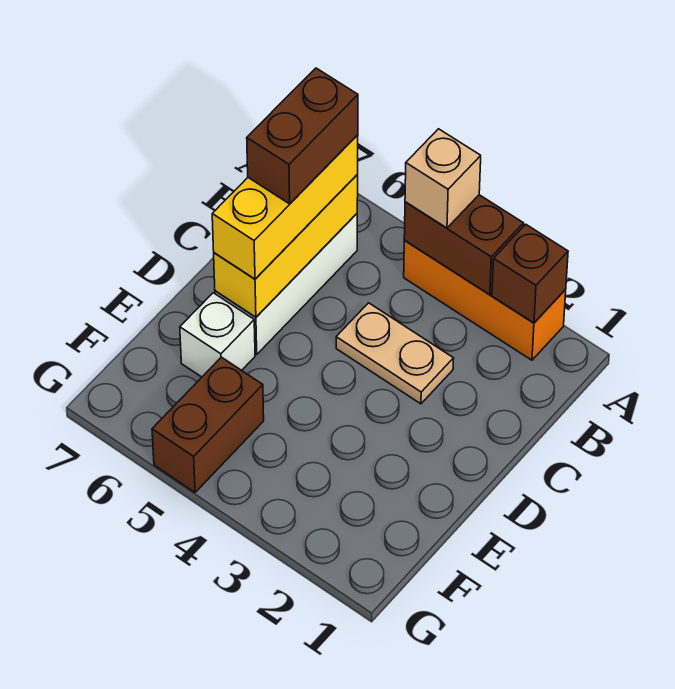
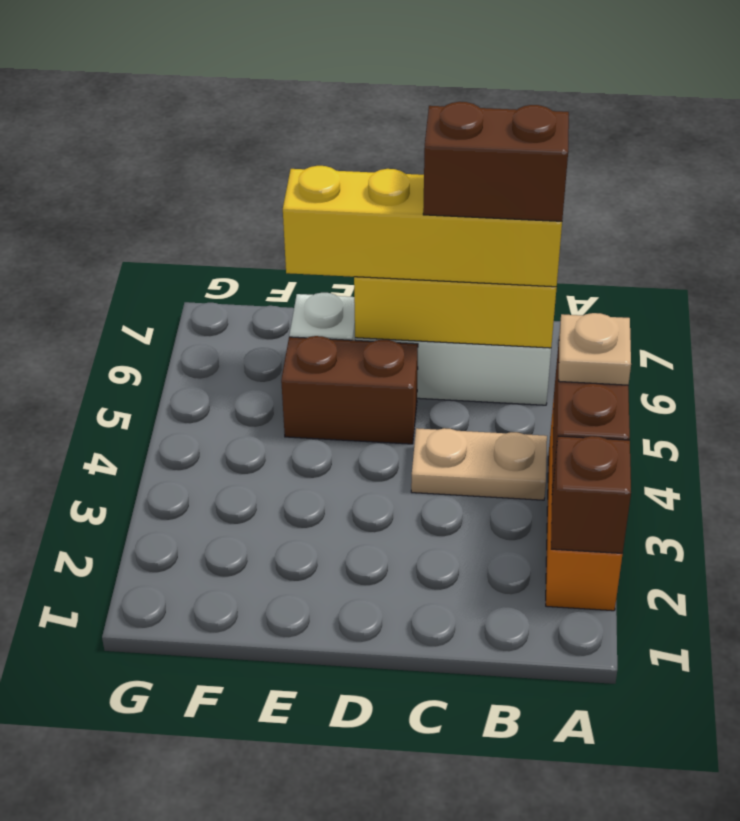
tan 1x1 brick [405,129,481,228] -> tan 1x1 plate [559,313,631,385]
yellow 1x3 brick [212,135,358,279] -> yellow 1x4 brick [283,166,562,287]
tan 1x2 plate [336,303,454,404] -> tan 1x2 plate turned to [411,428,547,500]
brown 1x2 brick [152,357,264,492] -> brown 1x2 brick moved to [281,336,418,444]

